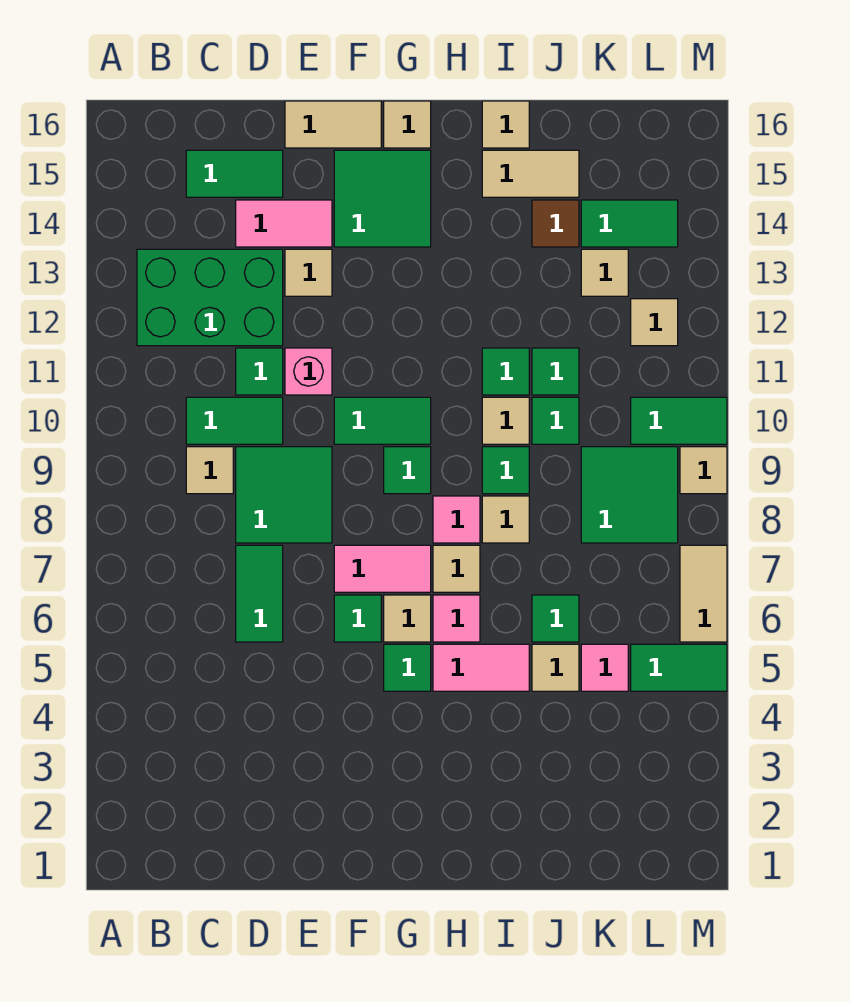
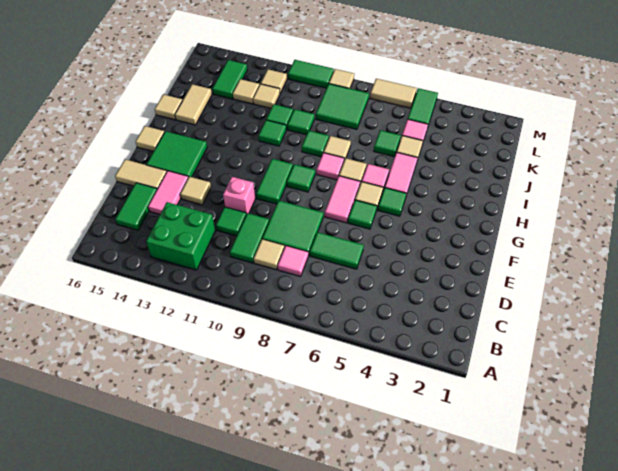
green 2x3 brick [137,249,283,346] -> green 2x2 brick [146,202,215,270]
none -> pink 1x1 tile [278,246,308,276]
tan 1x2 tile [285,101,381,148] -> tan 1x2 tile turned to [115,160,167,189]
tan 1x1 tile [482,397,529,444] -> tan 1x1 tile moved to [253,84,280,108]
brown 1x1 tile [532,200,579,247] -> none
green 1x2 tile [631,397,727,444] -> green 1x2 tile turned to [288,60,334,88]

